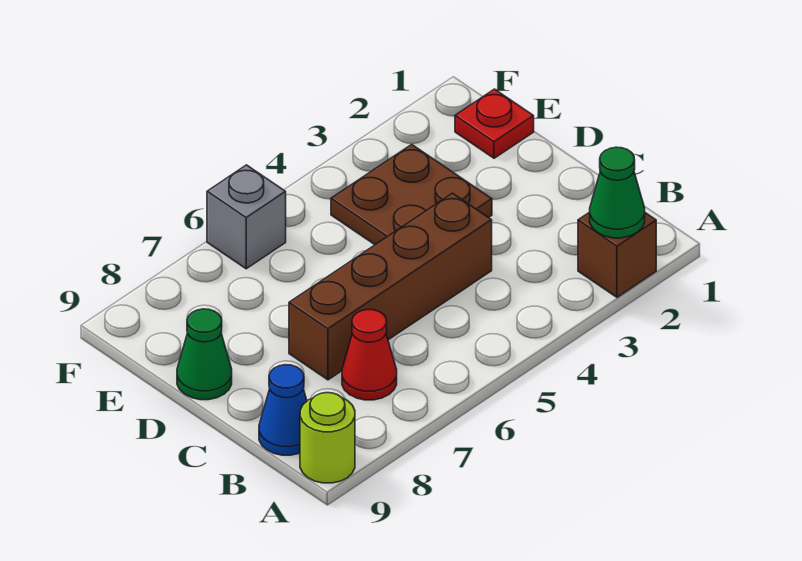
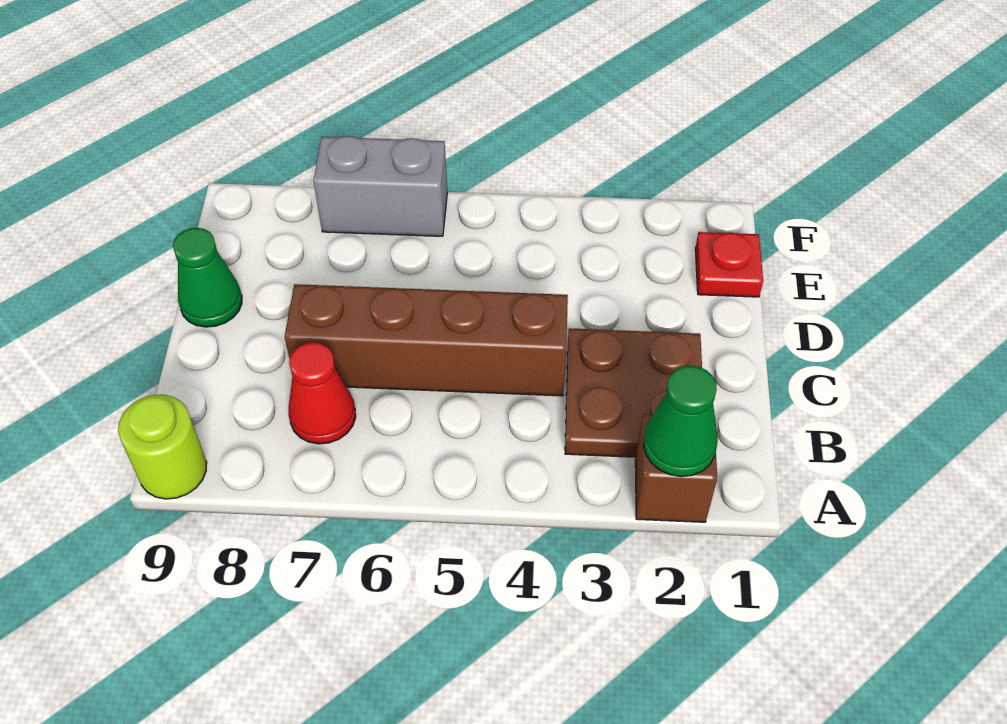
blue 1x1 cone [259,365,307,455] -> none
brown 2x2 plate [331,144,492,245] -> brown 2x2 plate moved to [565,328,702,457]
grey 1x1 brick [207,165,286,269] -> grey 1x2 brick [313,136,447,236]

